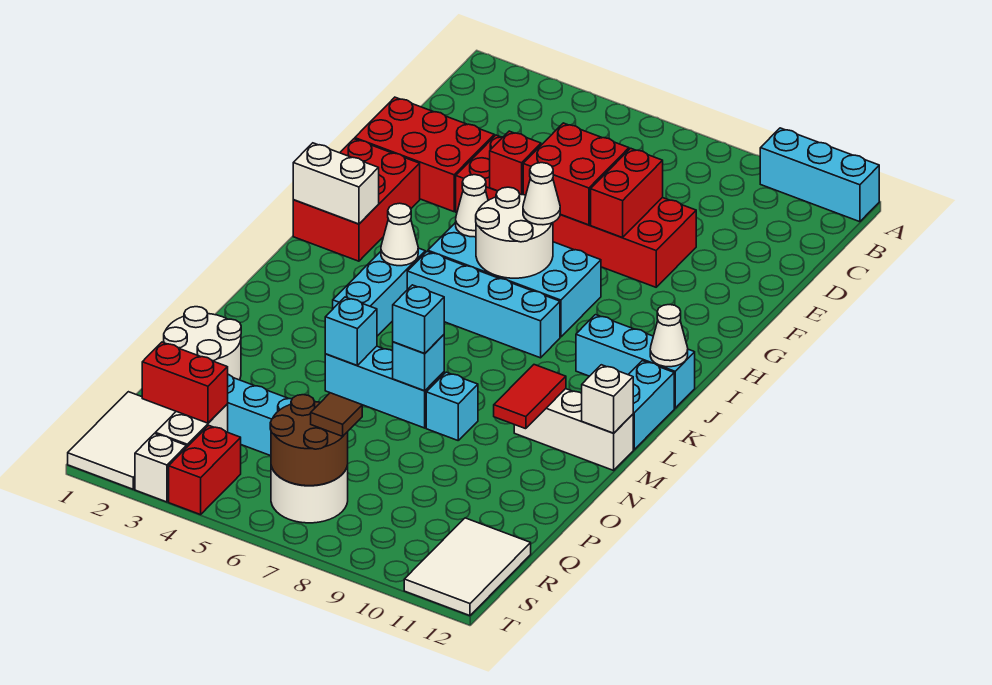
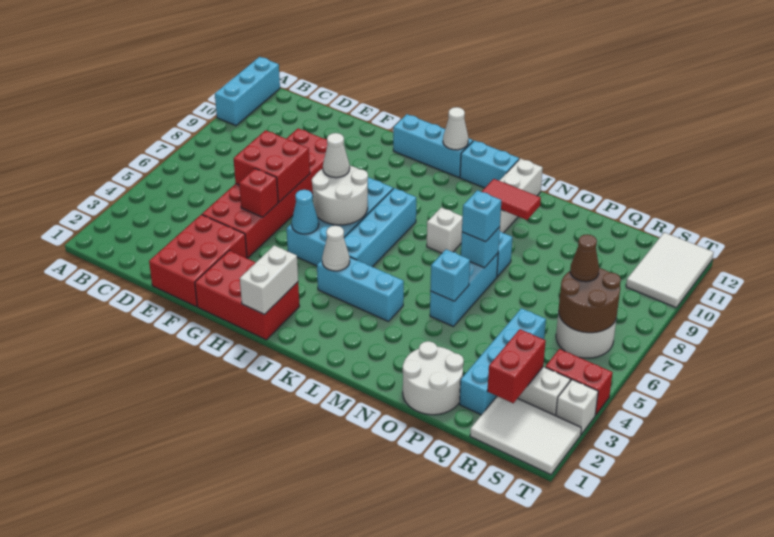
red 1x2 brick [591,148,663,238] -> none
white 1x1 cone [456,175,488,237] -> cyan 1x1 cone [291,190,319,234]
cyan 1x3 brick [576,315,695,408] -> cyan 1x3 brick turned to [393,114,473,178]
white 1x1 brick [582,365,633,433] -> white 1x1 brick moved to [427,207,462,253]
brown 1x1 tile [311,393,362,436] -> brown 1x1 cone [570,234,599,282]
white 2x3 tile [404,518,531,616] -> white 2x3 tile turned to [626,232,714,308]

